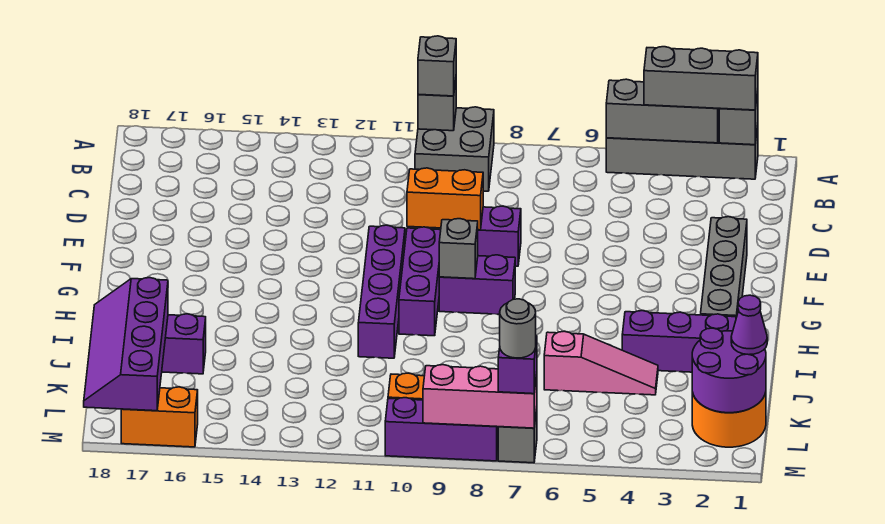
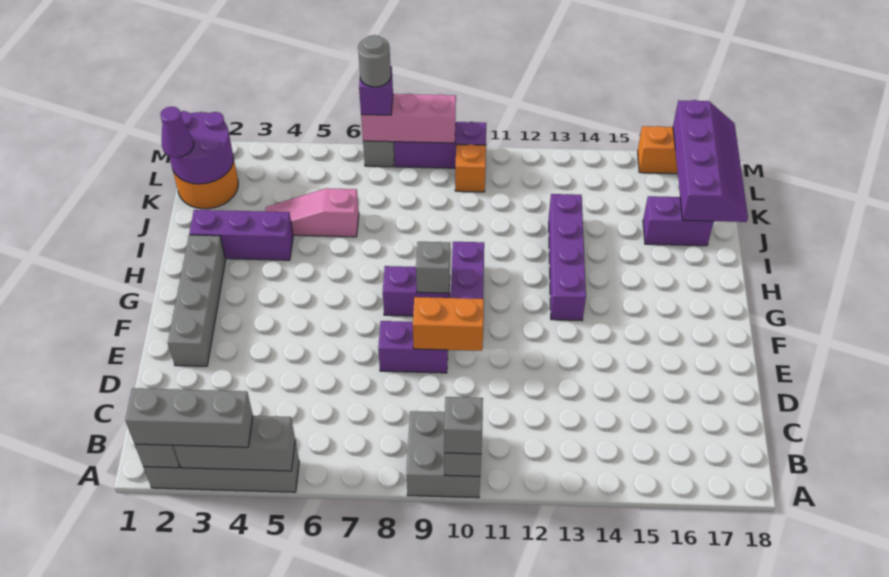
purple 1x4 brick [358,225,405,358] -> purple 1x4 brick moved to [549,194,586,321]

